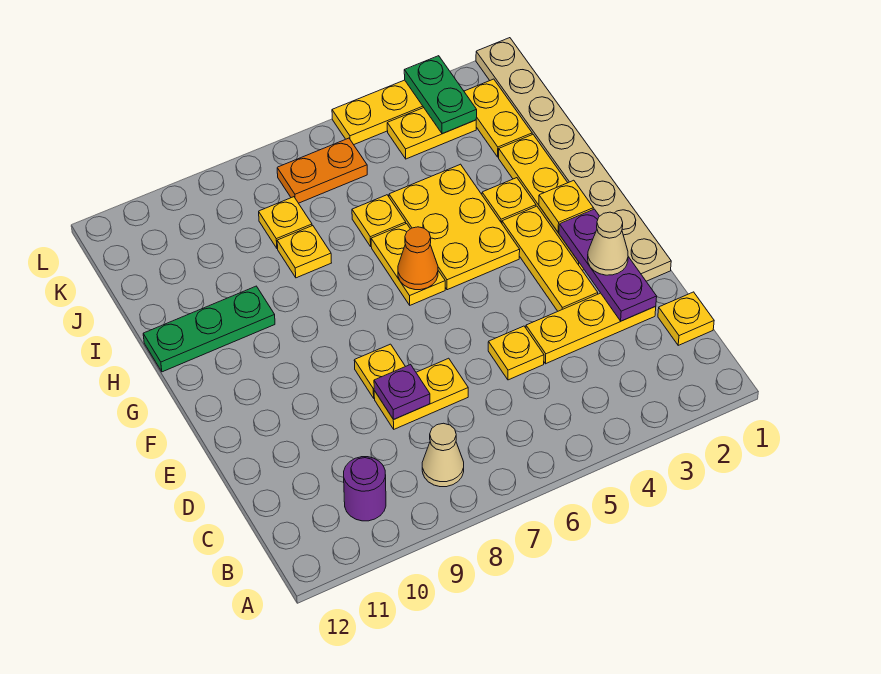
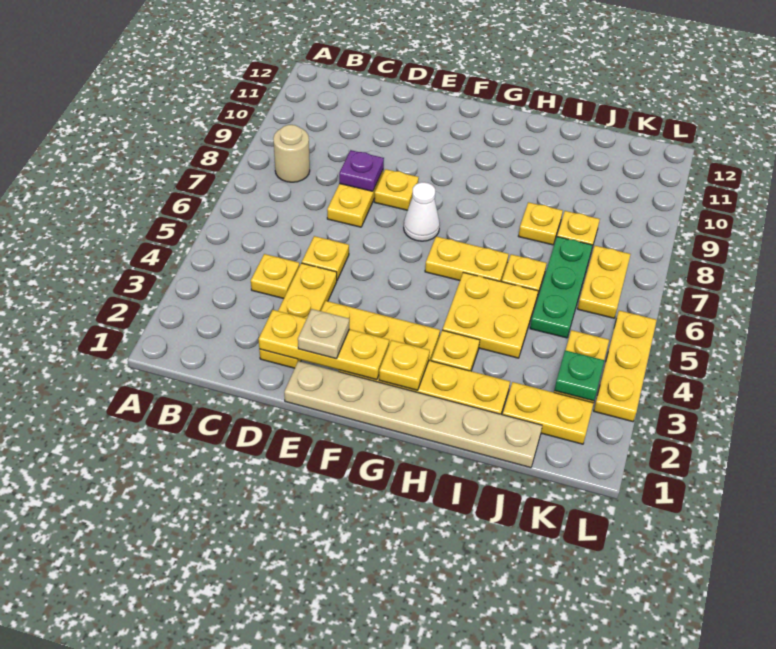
tan 1x1 cone [422,423,464,487] -> tan 1x1 round brick [273,125,310,182]
purple 1x1 round brick [344,457,386,521] -> none
yellow 1x1 plate [658,292,714,345] -> yellow 1x1 plate moved to [251,254,299,299]
purple 1x3 plate [559,209,657,321] -> yellow 1x3 plate [259,310,389,380]
tan 1x8 plate [476,38,671,281] -> tan 1x6 plate [284,361,542,468]
tan 1x1 cone [588,212,628,275] -> tan 1x1 plate [298,309,349,359]
none -> white 1x1 cone [404,182,440,241]
yellow 2x3 plate [389,164,520,290] -> yellow 2x2 plate [442,272,538,358]
orange 1x1 cone [398,227,438,290] -> none
green 1x3 plate [143,286,275,372] -> green 1x3 plate moved to [530,237,593,338]
green 1x2 plate [404,56,477,134] -> green 1x1 plate [554,350,604,401]
orange 1x2 plate [277,138,367,203] -> yellow 1x2 plate [578,246,631,318]

